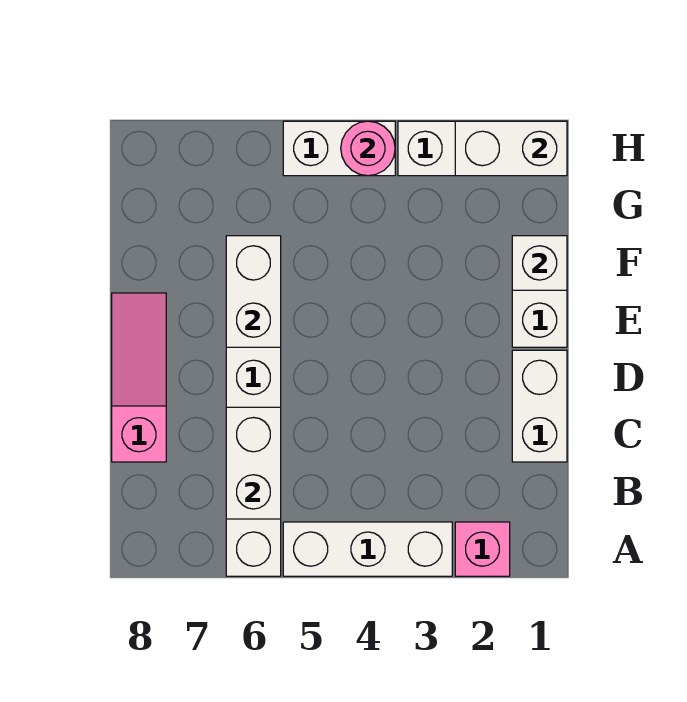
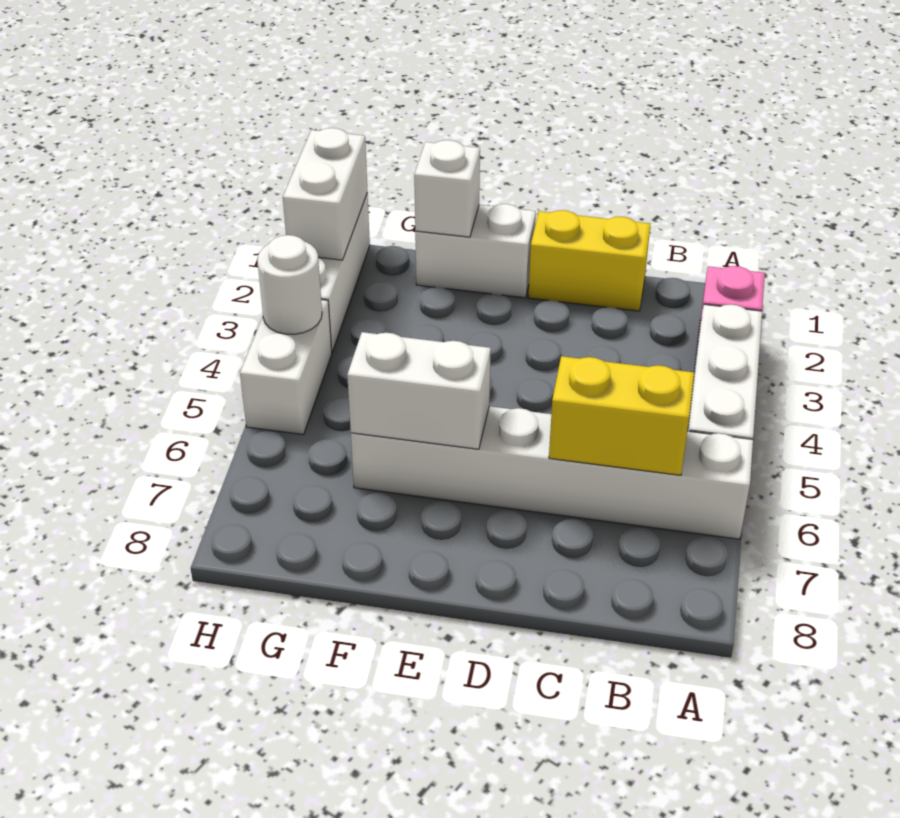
white 1x2 brick [226,407,281,519] -> yellow 1x2 brick [549,356,694,475]
white 1x2 brick [512,350,567,462] -> yellow 1x2 brick [528,210,651,311]
pink 1x3 slope [112,293,166,462] -> none
pink 1x1 round brick [341,121,395,176] -> white 1x1 round brick [257,235,322,334]

